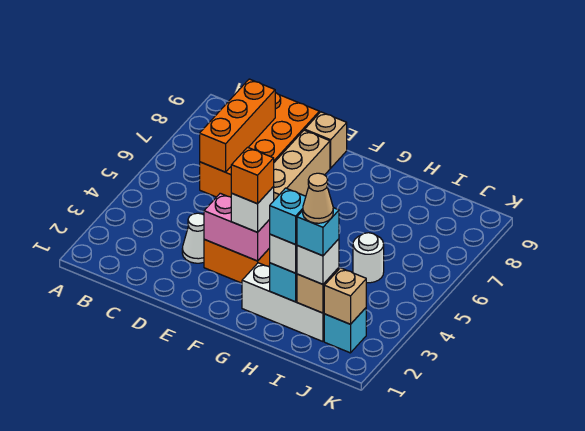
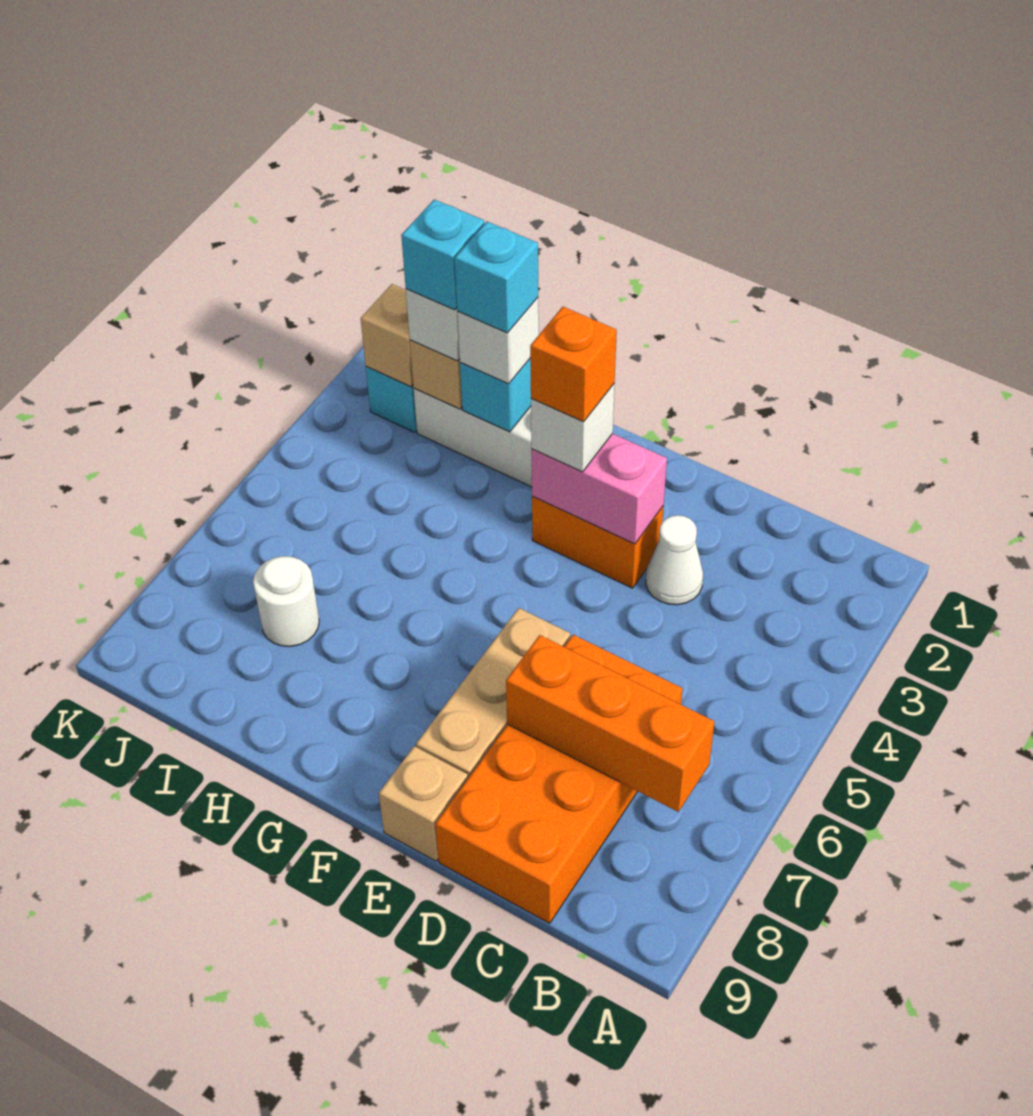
orange 1x3 brick [200,79,275,172] -> orange 1x3 brick turned to [506,635,714,812]
tan 1x1 cone [303,173,333,223] -> none
white 1x1 round brick [353,233,384,283] -> white 1x1 round brick moved to [253,556,319,646]

